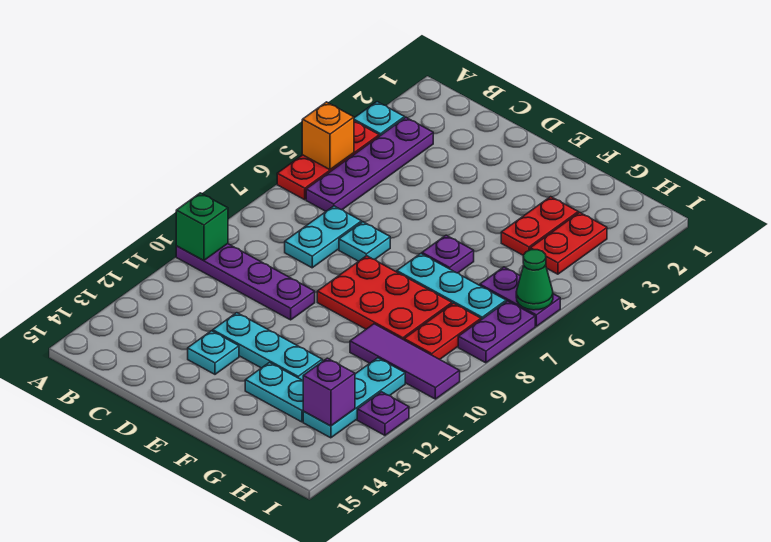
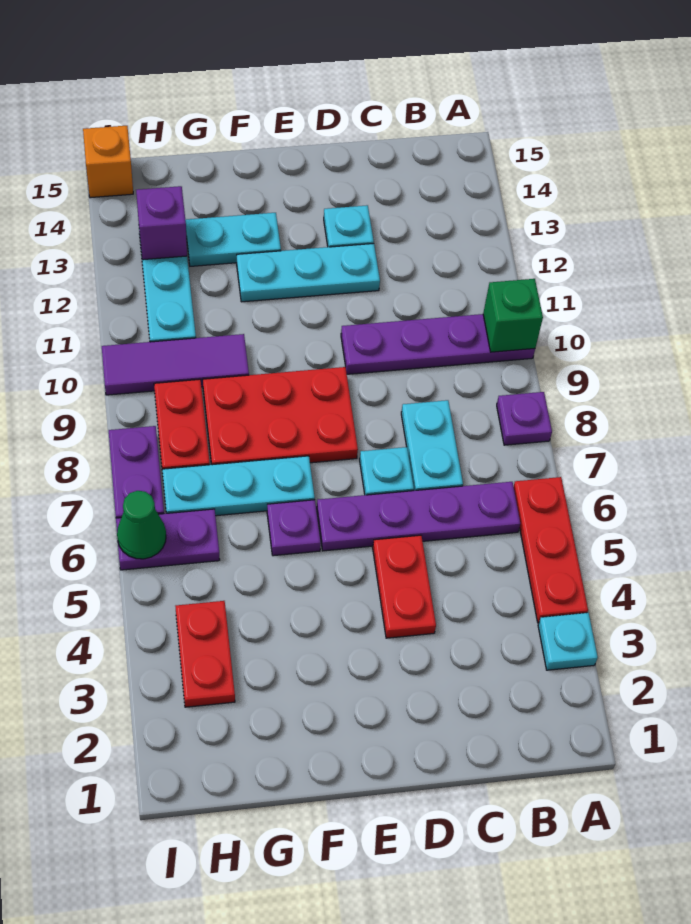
orange 1x1 brick [302,102,354,170] -> orange 1x1 brick moved to [83,126,133,198]
purple 1x4 plate [306,118,433,211] -> purple 1x4 plate turned to [317,482,520,551]
red 1x2 plate [501,197,578,255] -> red 1x2 plate moved to [373,535,436,638]
purple 1x1 plate [357,392,409,435] -> purple 1x1 plate moved to [497,392,552,445]

